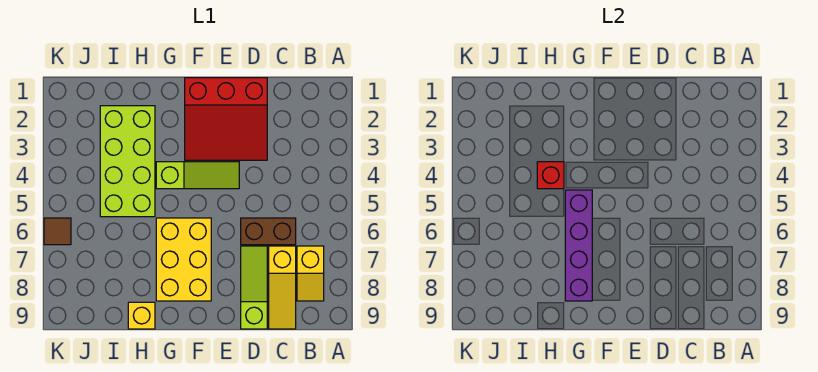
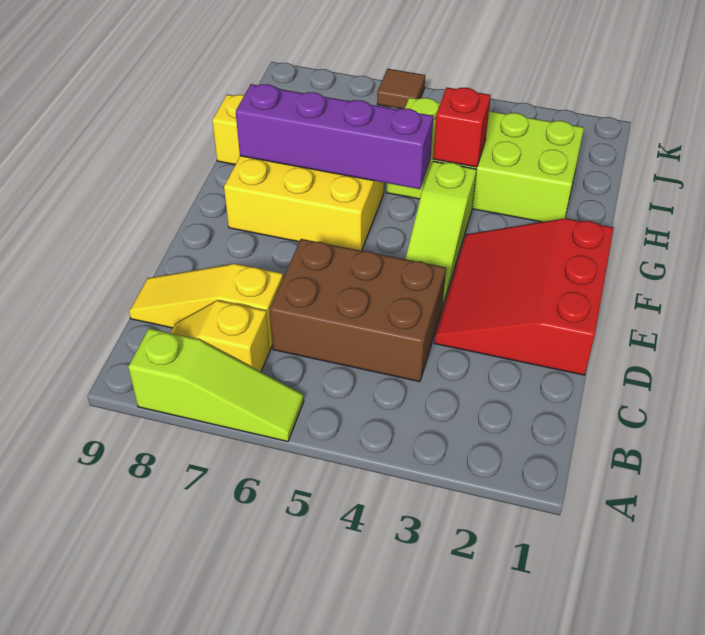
brown 1x2 brick [241,218,296,245] -> brown 2x3 brick [270,239,446,382]
lime 1x3 slope [241,246,267,329] -> lime 1x3 slope moved to [128,328,304,442]

